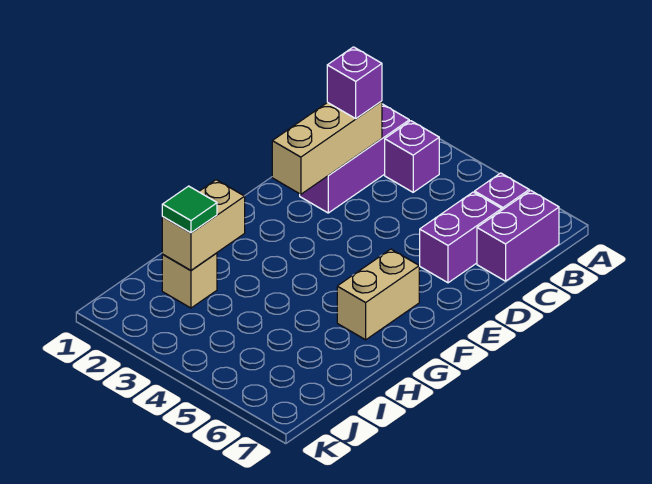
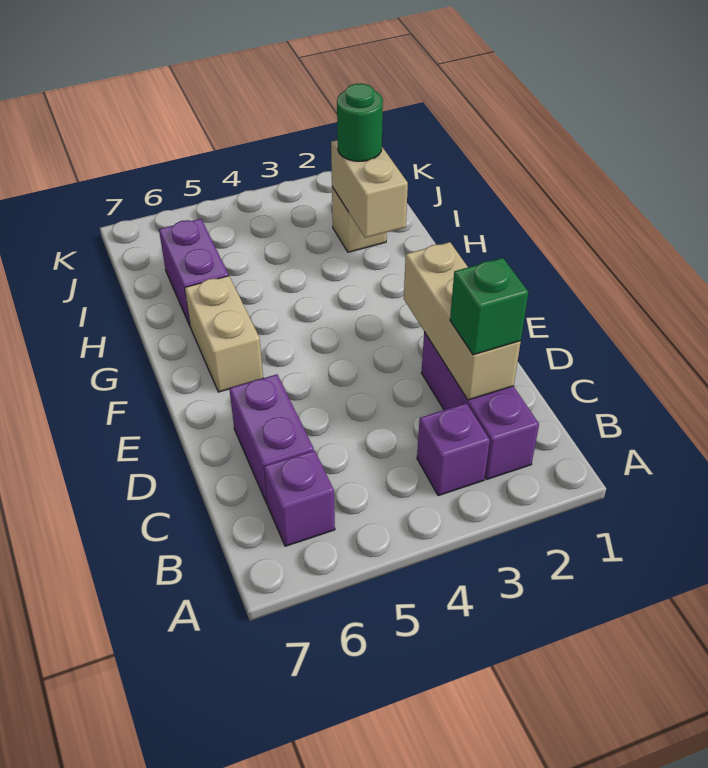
purple 1x2 brick [477,190,559,281] -> purple 1x2 brick moved to [159,219,229,327]
purple 1x1 brick [327,47,382,118] -> green 1x1 brick [450,258,528,355]
green 1x1 tile [162,186,217,233] -> green 1x1 round brick [337,83,383,161]

